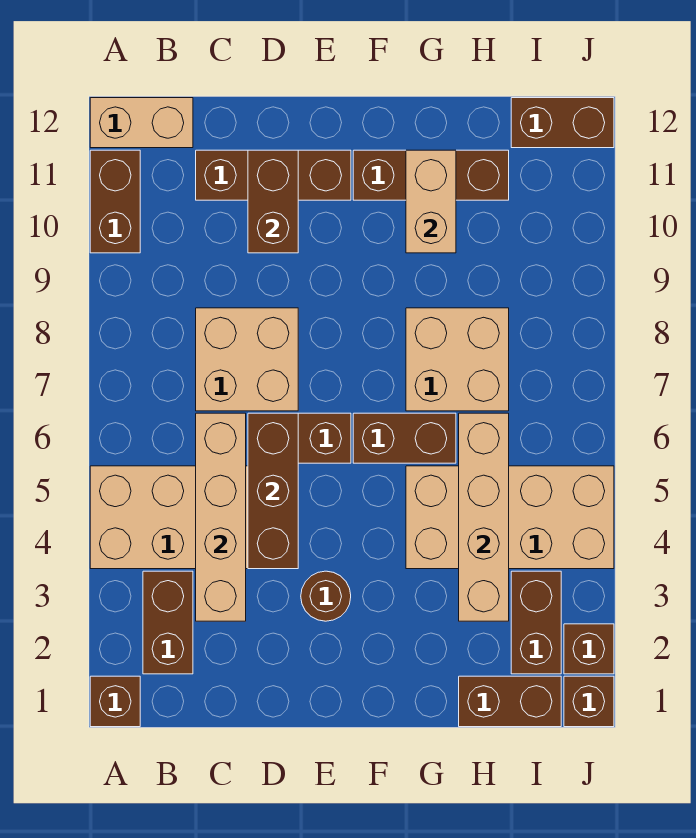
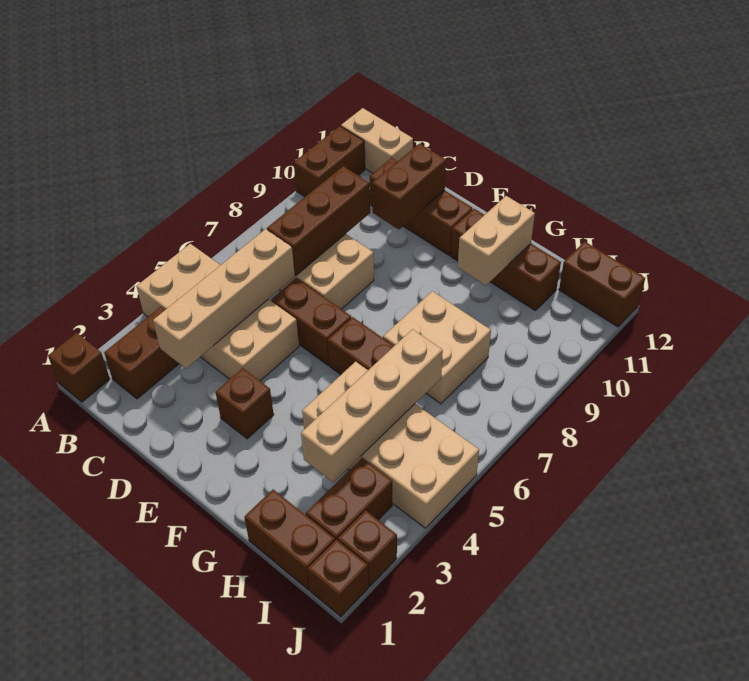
brown 1x3 brick [248,413,298,569] -> brown 1x3 brick moved to [267,166,370,275]
brown 1x1 round brick [301,571,351,621] -> brown 1x1 brick [216,368,274,439]

